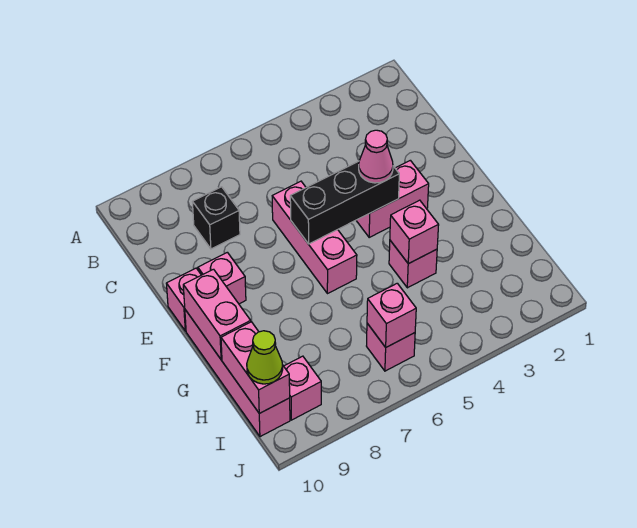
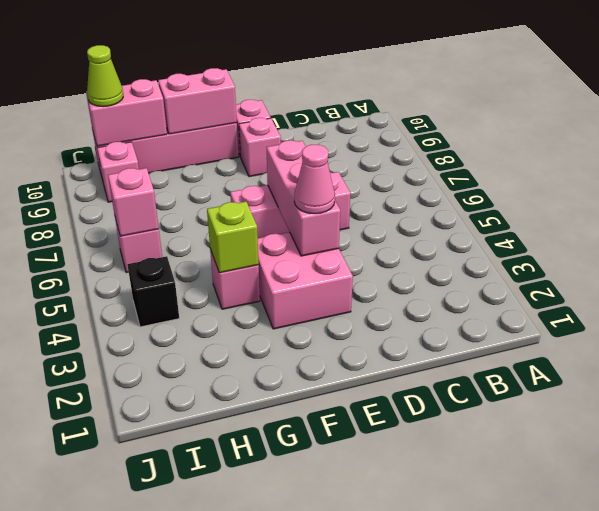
black 1x1 brick [193,187,240,249] -> black 1x1 brick moved to [127,256,179,327]
pink 1x2 brick [356,160,429,237] -> pink 2x2 brick [258,232,353,329]
black 1x3 brick [290,161,399,244] -> pink 1x3 brick [267,140,340,256]
pink 1x1 brick [390,200,439,264] -> lime 1x1 brick [207,201,259,273]

